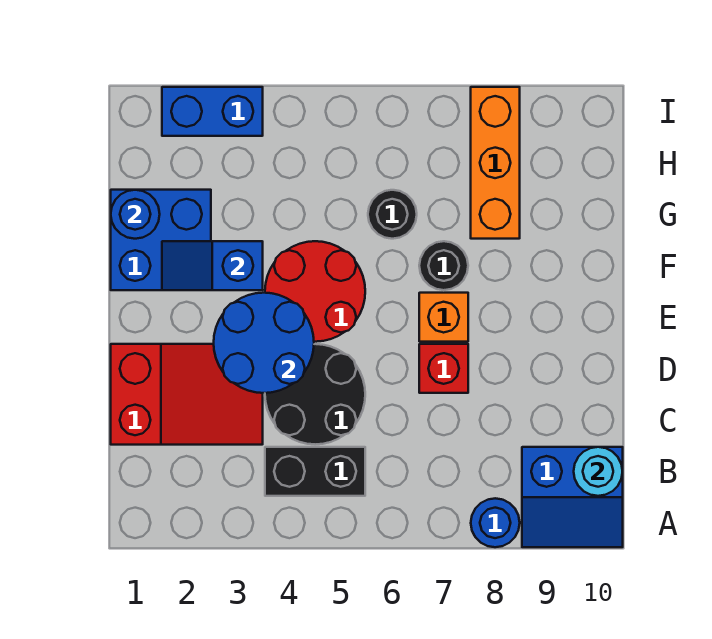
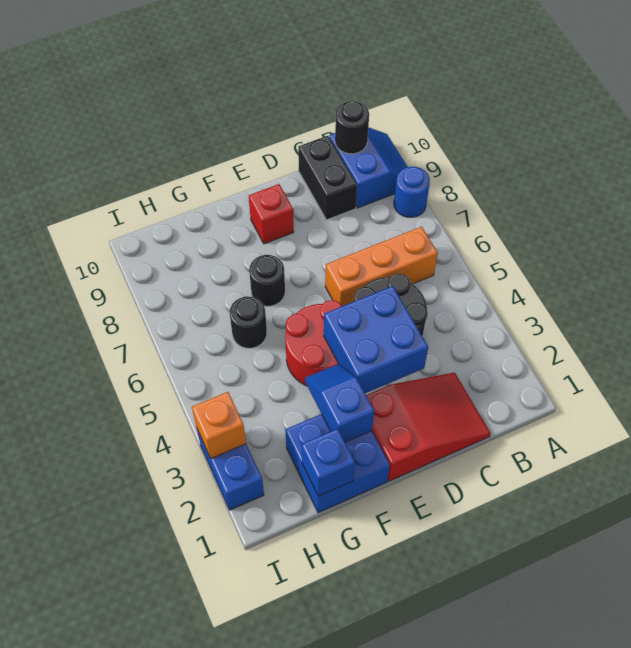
black 1x2 brick [265,447,365,496] -> black 1x2 brick moved to [298,136,357,220]
cyan 1x1 round brick [574,447,623,496] -> black 1x1 round brick [335,101,369,154]
red 2x3 slope [111,344,263,445] -> red 2x3 slope turned to [366,373,491,481]
blue 2x2 round brick [214,293,314,393] -> blue 2x2 brick [324,286,428,393]
red 1x1 brick [419,344,468,393] -> red 1x1 brick moved to [249,184,294,244]
orange 1x1 brick [419,293,468,342] -> orange 1x1 brick moved to [192,392,246,458]
blue 1x2 slope [162,241,263,290] -> blue 1x2 slope turned to [305,364,374,442]
blue 1x1 round brick [111,190,160,239] -> blue 1x1 brick [302,429,355,496]
orange 1x3 brick [471,87,520,239] -> orange 1x3 brick moved to [325,227,438,306]

